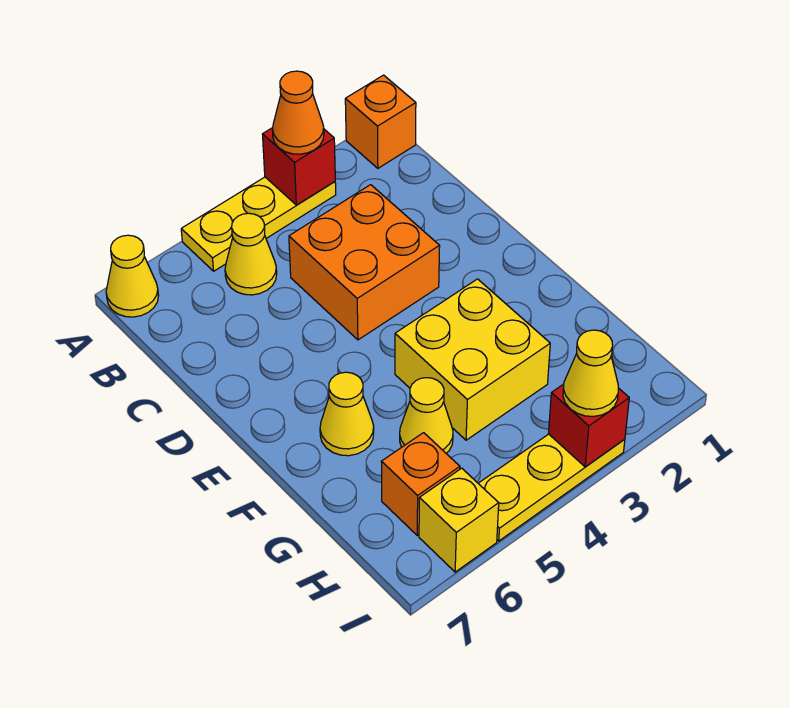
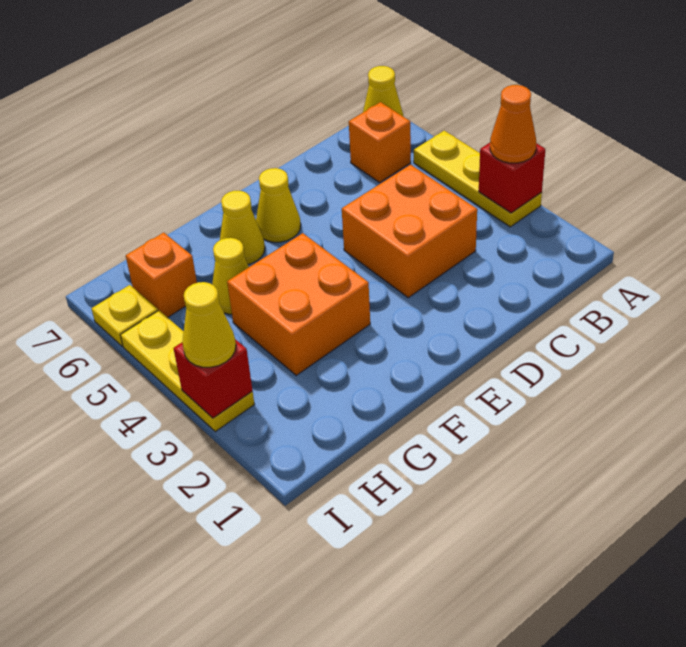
orange 1x1 brick [345,75,416,168] -> orange 1x1 brick moved to [349,102,411,182]
yellow 1x1 cone [225,213,277,295] -> yellow 1x1 cone moved to [256,168,301,242]
yellow 2x2 brick [395,279,550,440] -> orange 2x2 brick [227,233,370,375]
yellow 1x1 brick [419,468,499,572] -> yellow 1x1 plate [92,285,158,346]

